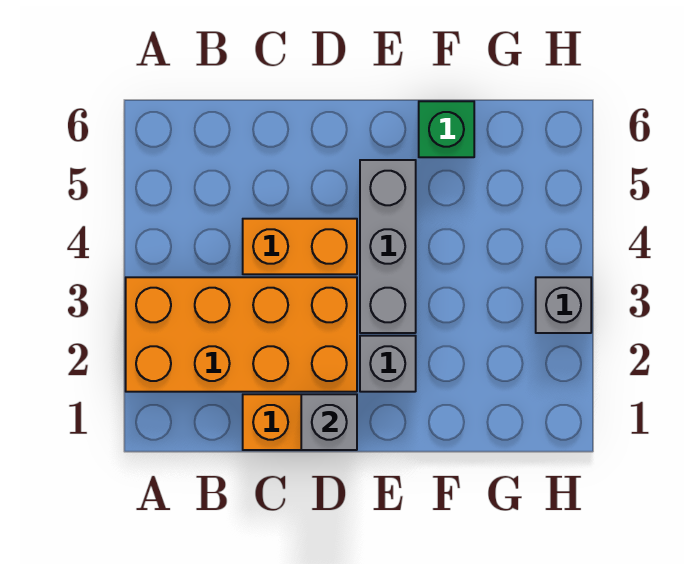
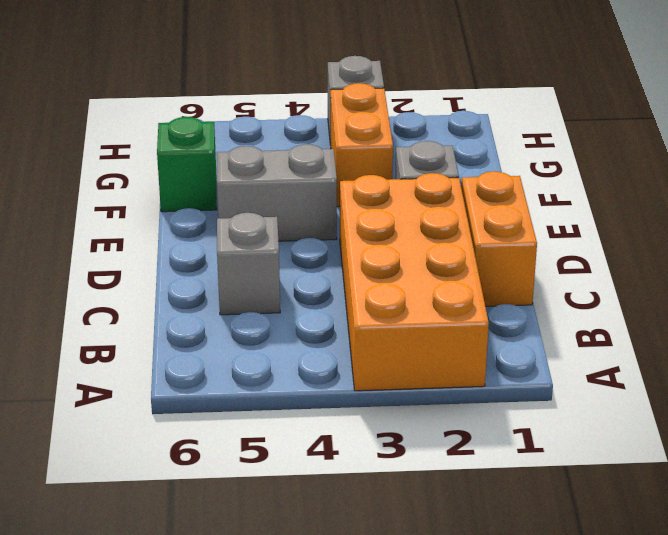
orange 1x2 brick [243,219,357,274] -> orange 1x2 brick moved to [330,83,393,207]
grey 1x1 brick [301,394,357,450] -> grey 1x1 brick moved to [217,213,280,315]
grey 1x3 brick [360,160,416,333] -> grey 1x2 brick [217,144,337,241]

